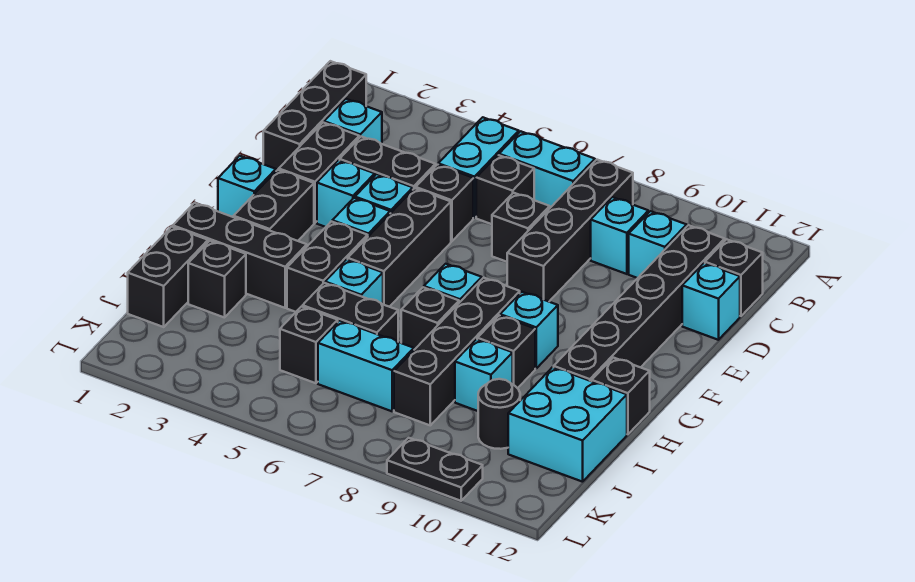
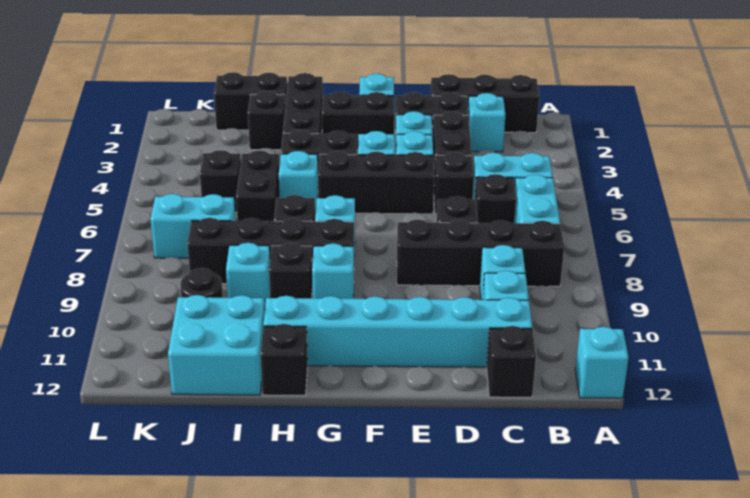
black 1x6 brick [554,225,725,381] -> cyan 1x6 brick [264,296,532,367]
cyan 1x1 brick [682,263,740,340] -> cyan 1x1 brick moved to [575,327,629,398]
cyan 1x2 brick [318,321,414,411] -> cyan 1x2 brick turned to [150,194,235,258]
black 1x2 plate [387,438,483,501] -> none

